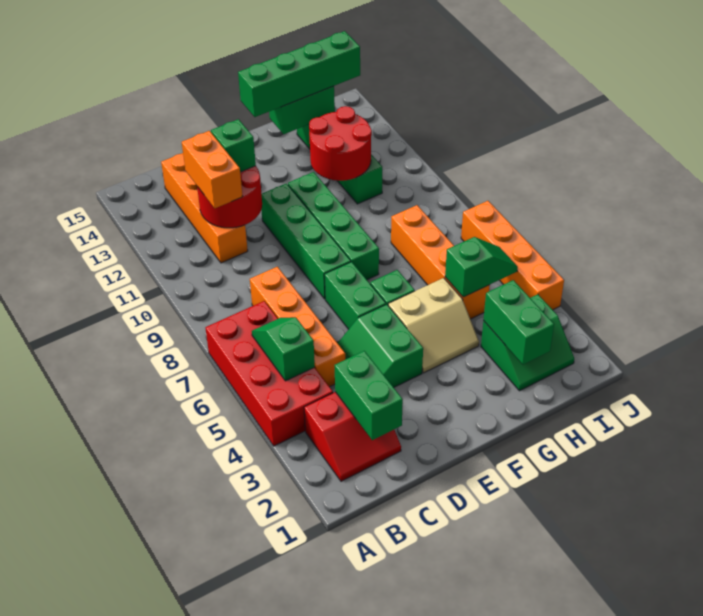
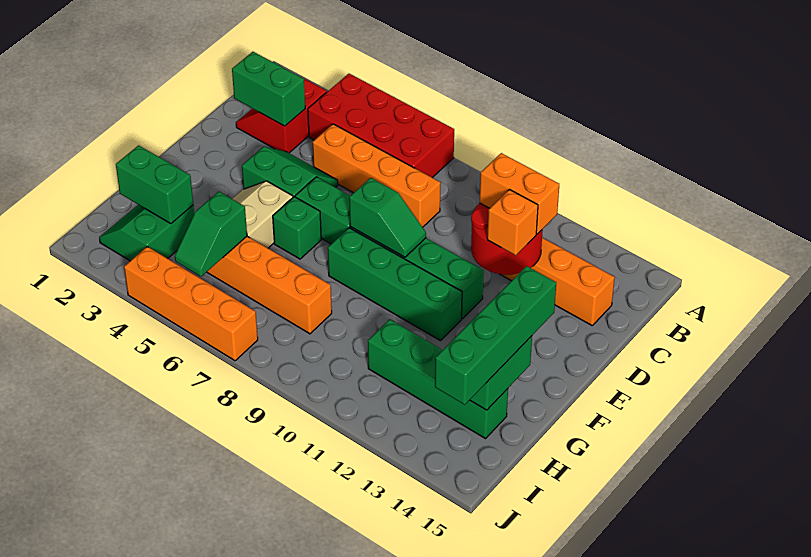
green 1x2 slope [252,317,315,381] -> green 1x2 slope moved to [349,178,426,257]
green 1x1 brick [211,119,256,172] -> orange 1x1 brick [487,190,538,255]
red 2x2 round brick [309,106,372,181] -> none

